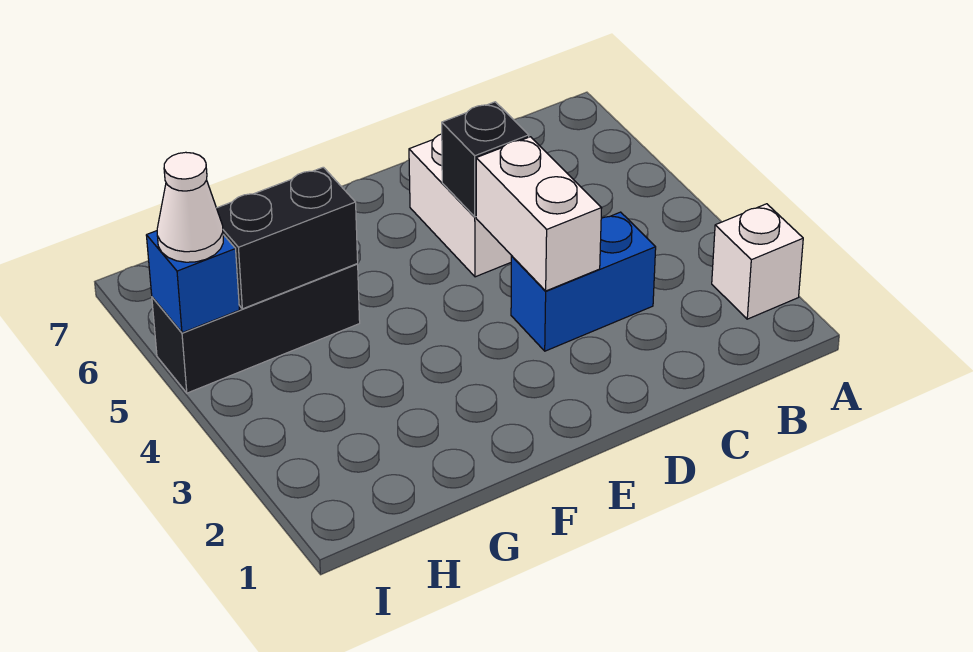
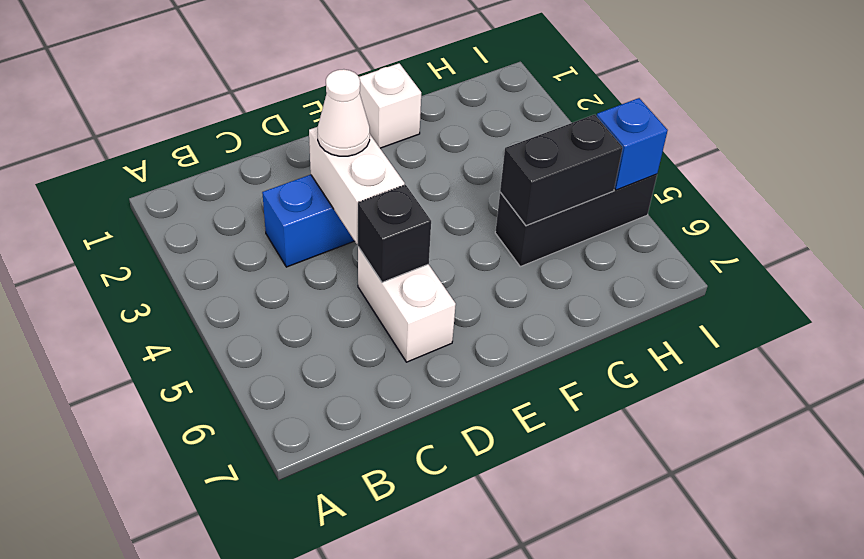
white 1x1 brick [712,204,803,319] -> white 1x1 brick moved to [359,63,421,148]
white 1x1 cone [157,152,223,262] -> white 1x1 cone moved to [318,69,370,156]

